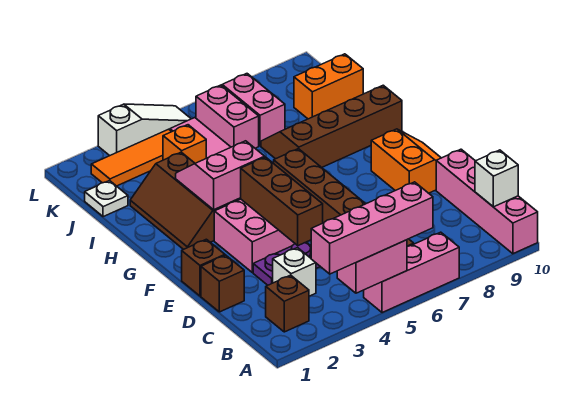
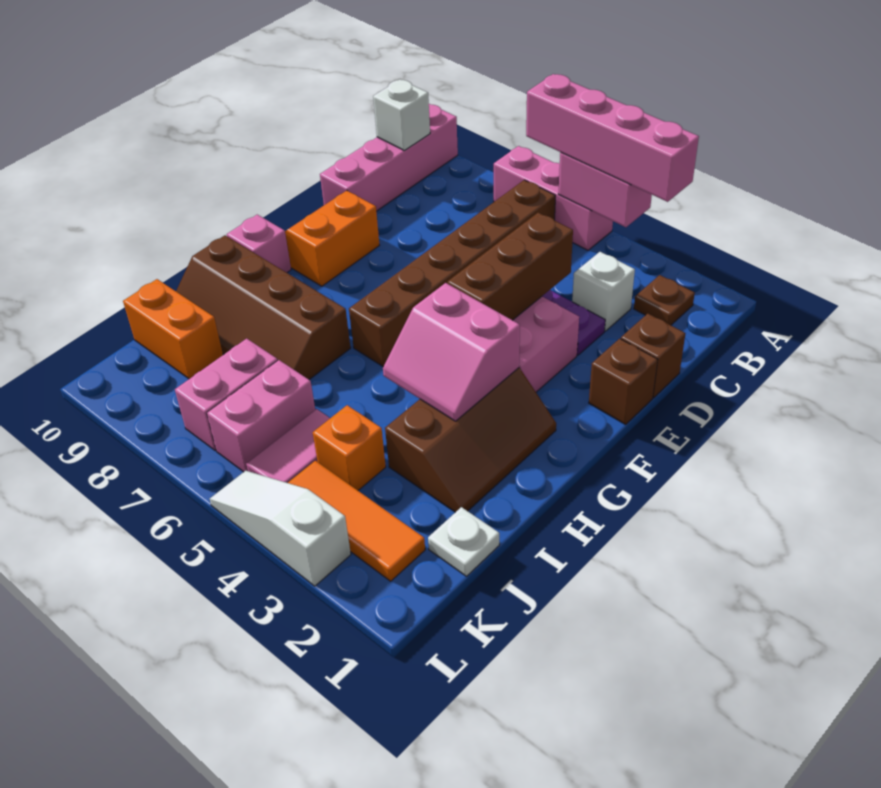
brown 1x1 brick [266,275,309,332] -> brown 1x1 plate [634,275,695,325]
none -> pink 1x1 brick [227,215,291,273]

